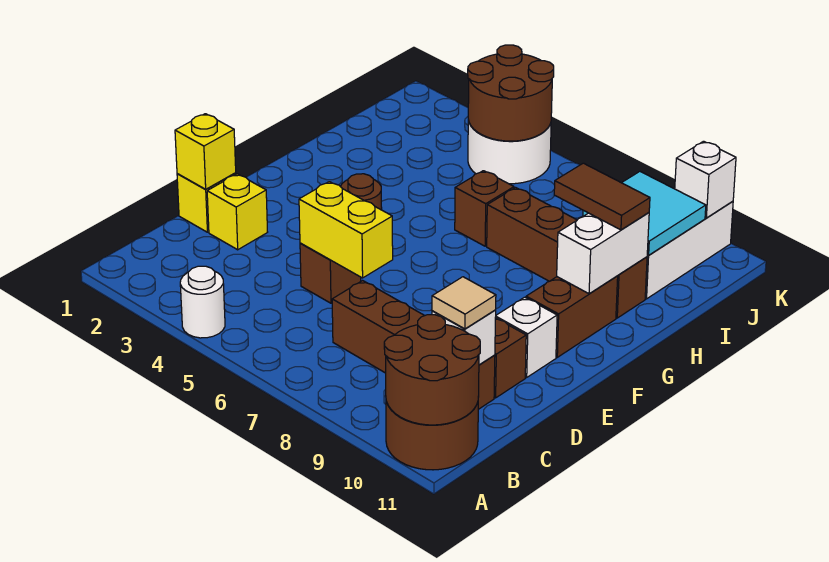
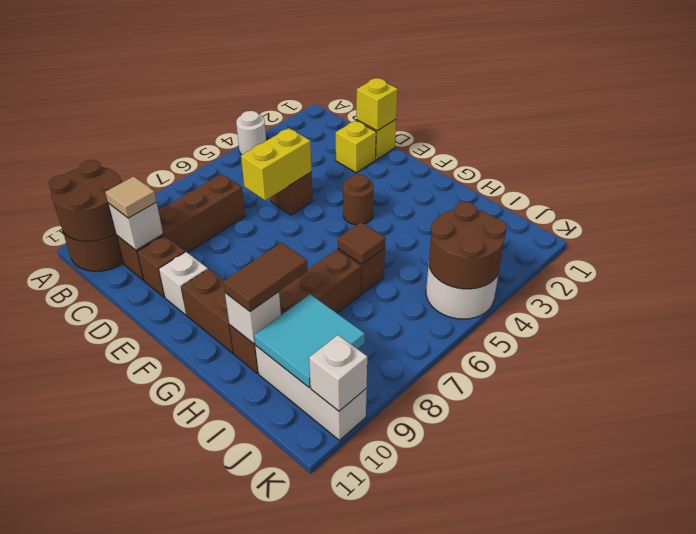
white 1x2 brick [557,213,649,294] -> white 1x1 brick [225,292,281,344]
none -> brown 1x1 tile [337,222,386,264]

